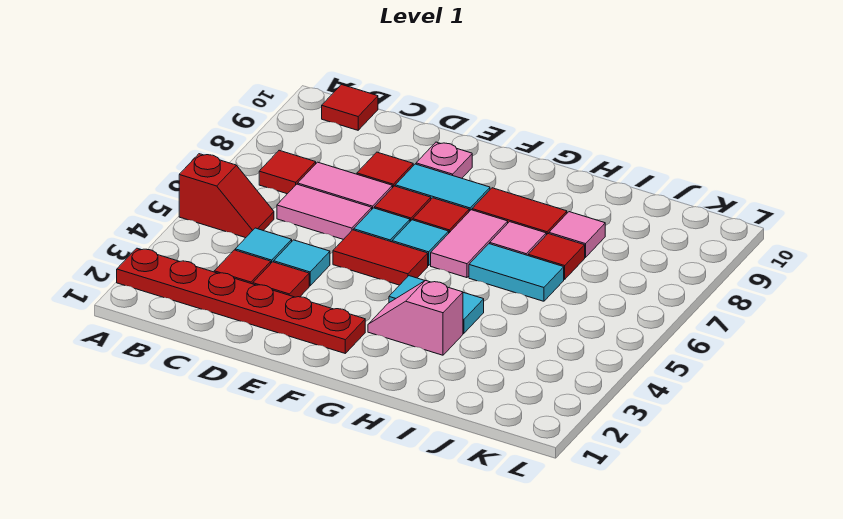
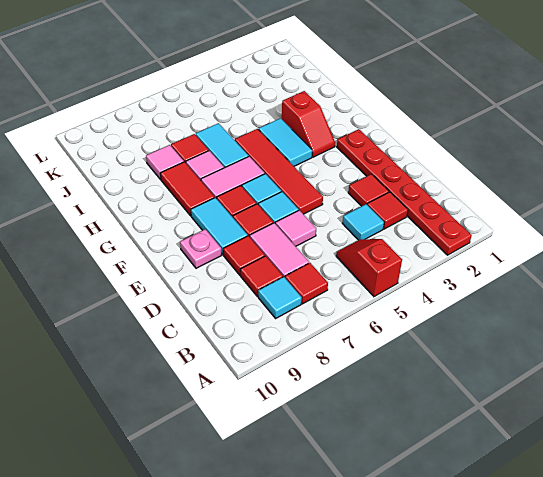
red 1x1 tile [322,85,378,130] -> red 1x1 tile moved to [240,256,283,297]
pink 1x2 tile [277,184,372,240] -> pink 1x1 tile [275,210,316,246]
cyan 1x1 tile [274,240,330,286] -> cyan 1x1 tile moved to [258,277,302,318]
red 1x2 tile [333,230,428,285] -> red 1x4 tile [235,129,323,214]
pink 1x2 slope [368,281,463,355] -> red 1x2 slope [282,91,335,157]

